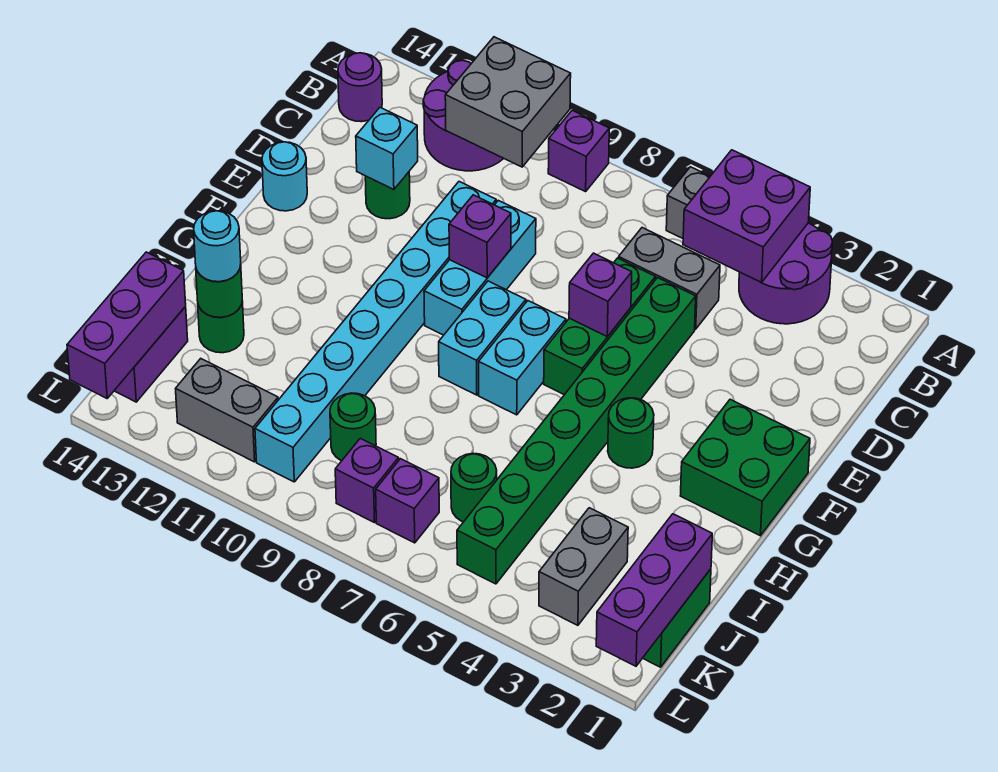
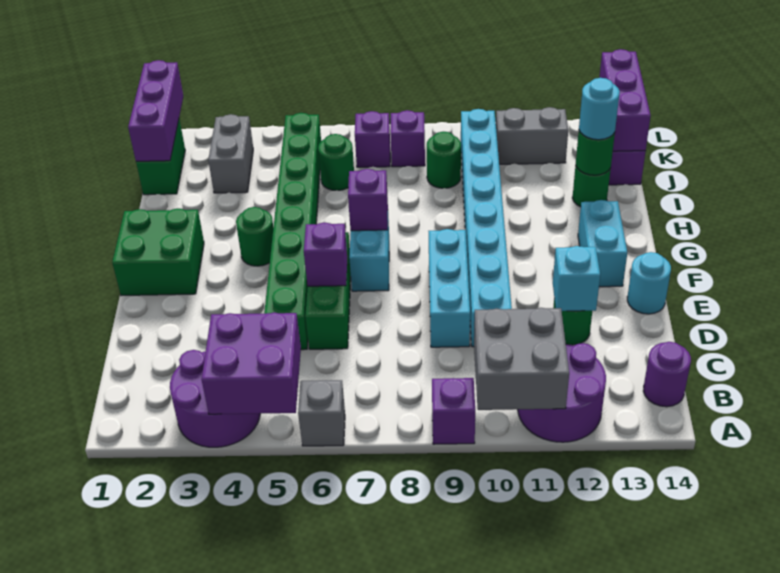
grey 1x2 brick [619,228,720,329] -> none
purple 1x1 brick [449,195,511,278] -> purple 1x1 brick moved to [348,169,388,231]
cyan 1x2 brick [439,281,526,395] -> cyan 1x2 brick moved to [578,200,627,287]

